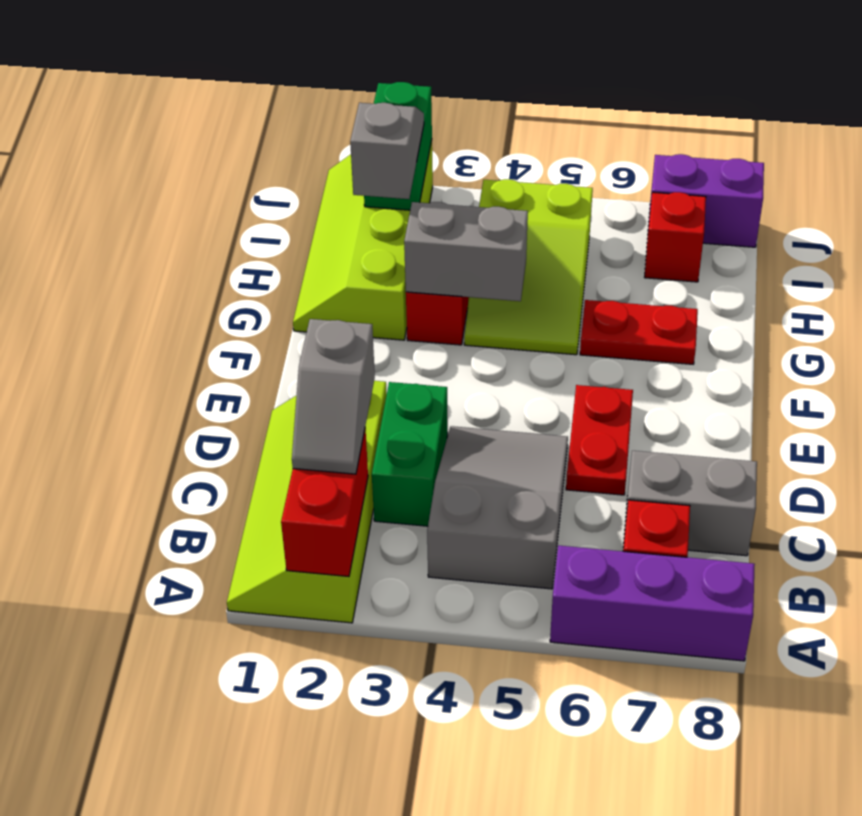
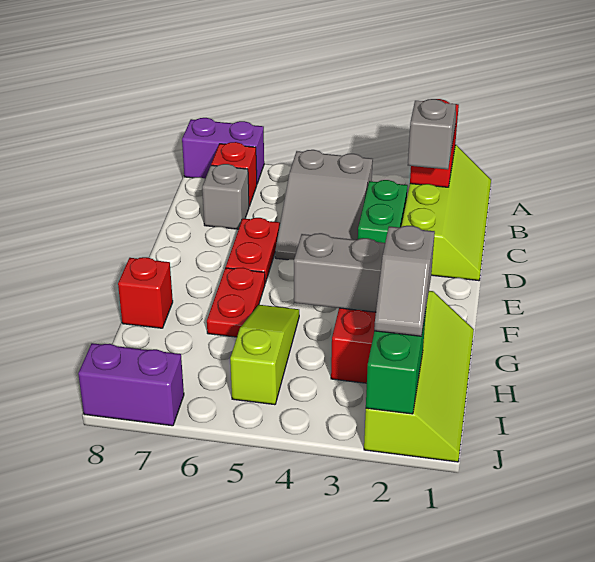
purple 1x3 brick [550,545,755,661] -> purple 1x2 brick [182,118,264,183]
grey 1x2 brick [624,451,757,556] -> grey 1x1 brick [202,164,249,229]
lime 2x3 slope [464,179,593,355] -> lime 1x3 slope [230,305,299,405]
red 1x2 plate [580,300,698,364] -> red 1x2 plate turned to [207,268,265,337]
red 1x1 brick [645,192,706,282] -> red 1x1 brick moved to [118,257,173,328]

